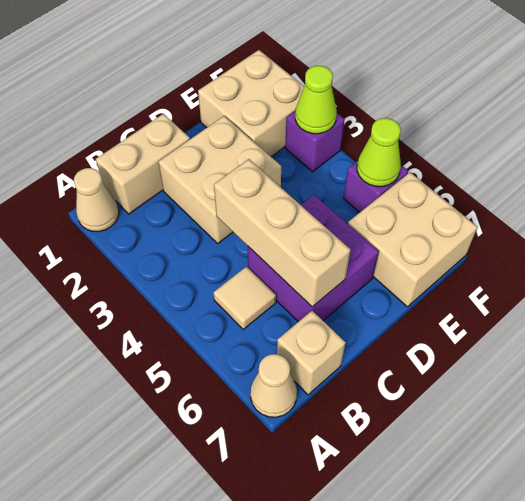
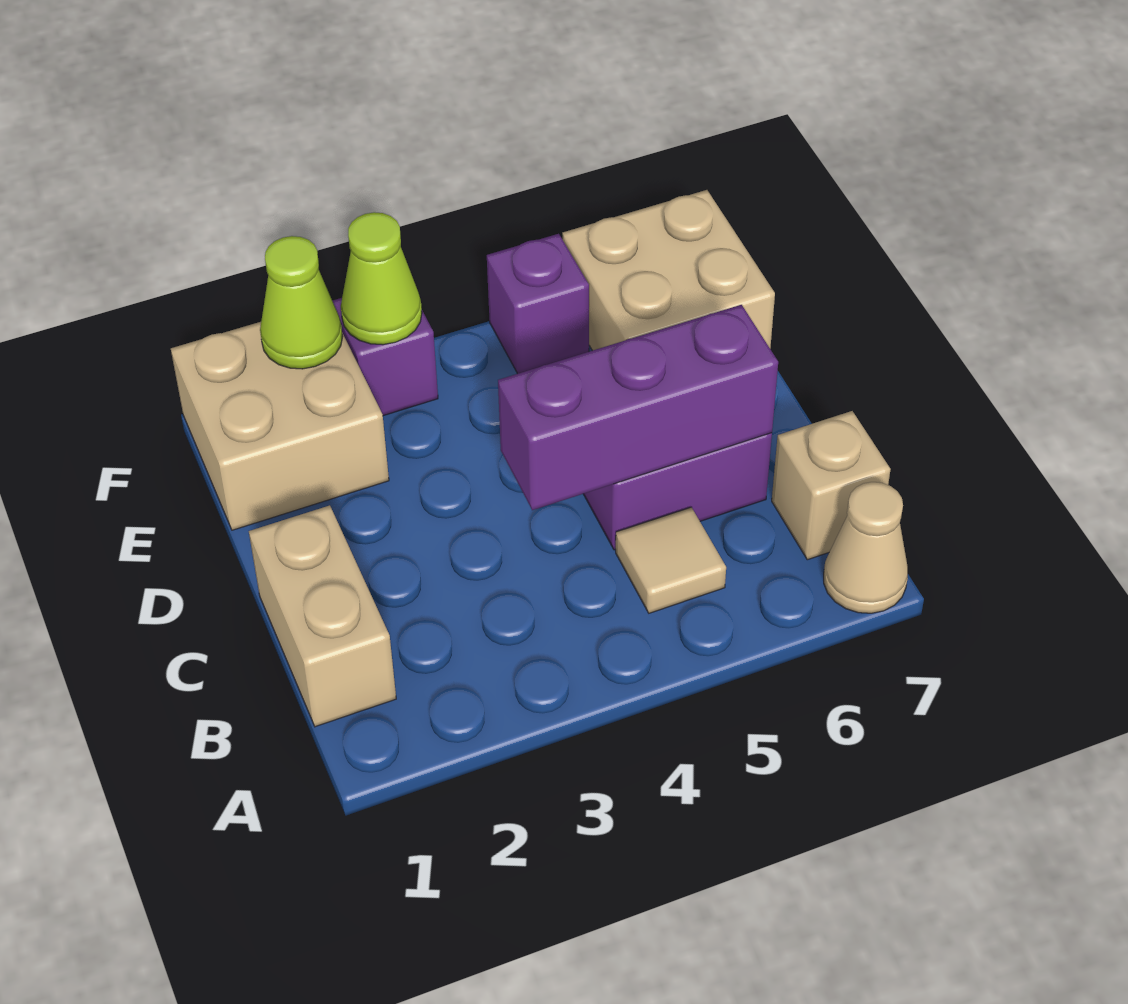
tan 1x1 cone [74,168,119,232] -> none
tan 2x2 brick [159,116,281,243] -> none
tan 1x3 brick [214,159,351,307] -> purple 1x3 brick [498,305,778,510]
lime 1x1 cone [357,118,401,187] -> lime 1x1 cone moved to [260,236,343,369]

